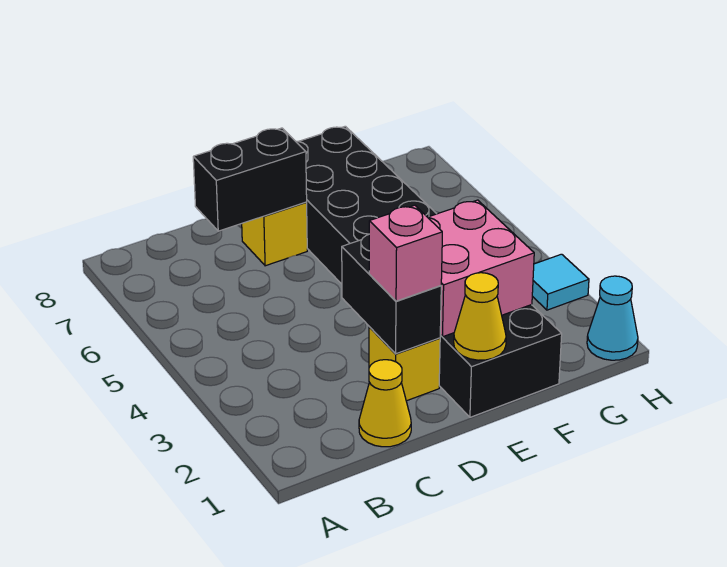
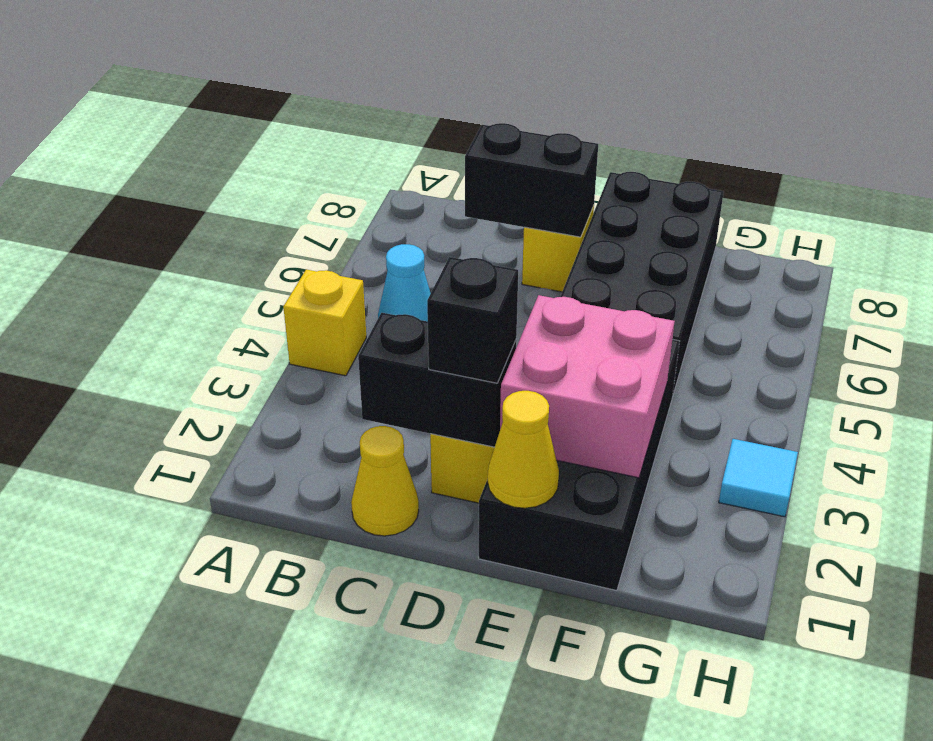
none -> yellow 1x1 brick [283,270,366,376]
black 1x2 brick [342,235,441,354] -> black 1x2 brick turned to [358,313,516,447]
pink 1x1 brick [369,205,442,301] -> black 1x1 brick [427,257,518,383]
cyan 1x1 cone [587,276,638,360] -> cyan 1x1 cone moved to [378,244,431,321]

